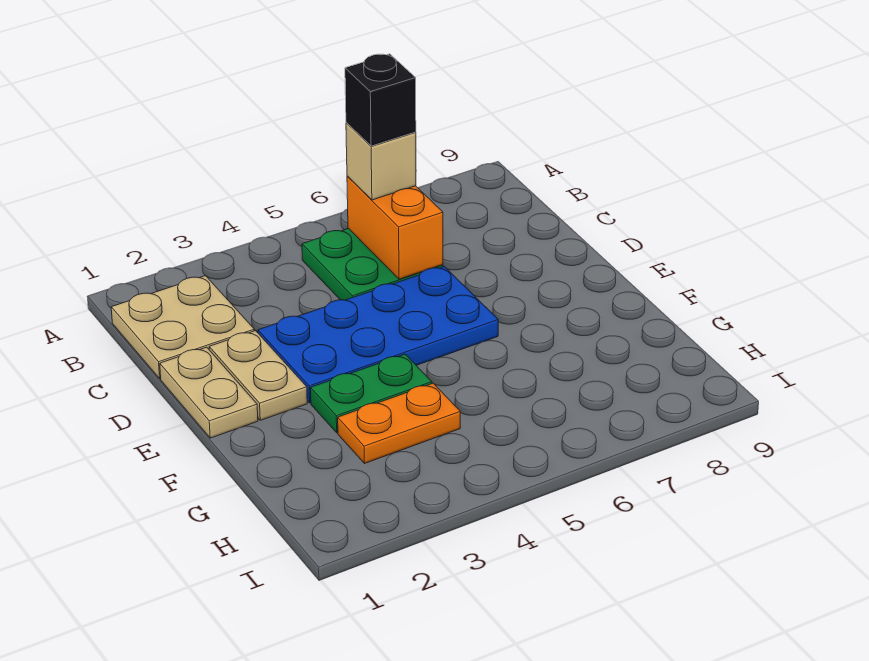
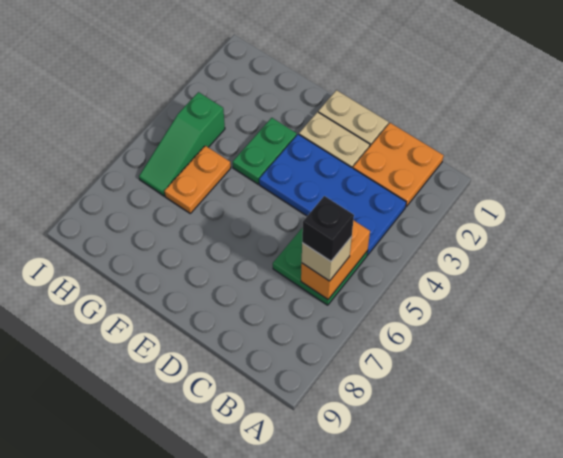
tan 2x2 plate [111,276,254,379] -> orange 2x2 plate [353,123,444,207]
orange 1x2 brick [347,176,443,279] -> orange 1x2 brick turned to [301,220,370,299]
blue 2x4 plate [258,266,498,403] -> blue 2x4 plate turned to [259,134,406,255]
orange 1x2 plate [338,383,460,464] -> orange 1x2 plate moved to [164,146,231,213]
none -> green 1x3 slope [139,92,225,196]

